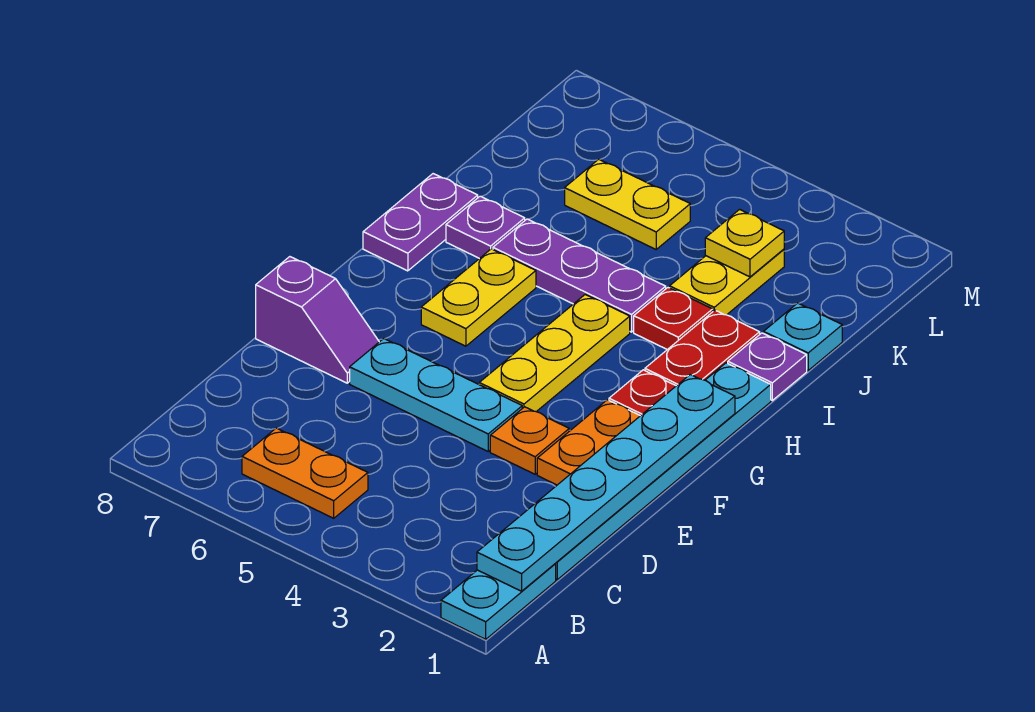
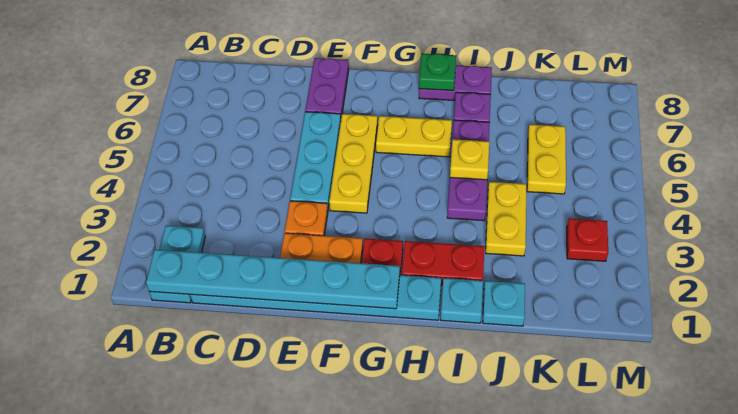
cyan 1x2 plate [441,564,556,639] -> cyan 1x2 plate turned to [149,226,205,303]
orange 1x2 plate [242,428,368,518] -> none
purple 1x2 slope [256,257,379,383] -> purple 1x2 plate [305,58,349,118]
yellow 1x3 plate [479,295,630,412] -> yellow 1x3 plate turned to [329,114,378,213]
none -> green 1x1 plate [419,54,456,91]
purple 1x1 plate [728,333,807,400] -> cyan 1x1 plate [441,278,483,323]
red 1x1 plate [634,288,713,350] -> red 1x1 plate moved to [567,218,608,261]
yellow 1x2 plate [670,249,784,315] -> yellow 1x2 plate turned to [486,182,527,256]
yellow 1x1 plate [705,209,784,277] -> yellow 1x1 plate moved to [450,139,489,180]

